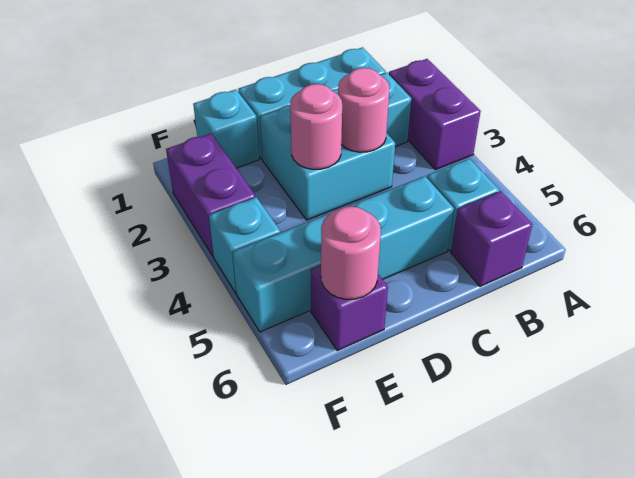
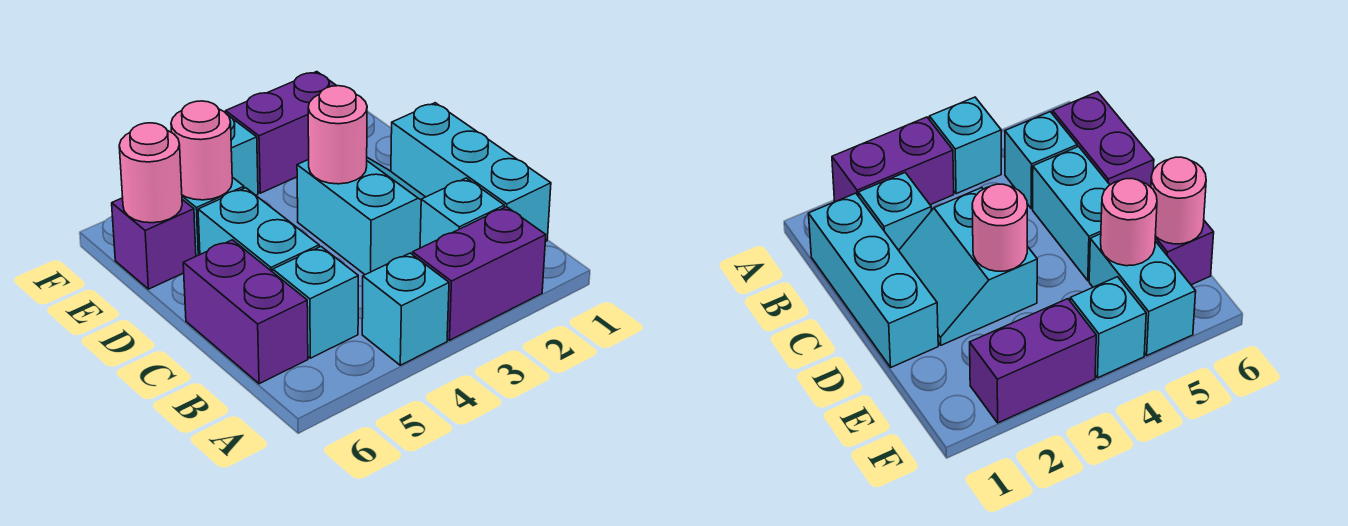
purple 1x1 brick [451,191,533,287] -> purple 1x2 brick [183,240,308,384]
cyan 2x2 brick [260,89,395,220] -> cyan 2x2 slope [297,158,425,275]
pink 1x1 round brick [338,68,390,152] -> pink 1x1 round brick moved to [171,101,232,200]
cyan 1x1 brick [193,89,259,168] -> cyan 1x1 brick moved to [362,253,449,365]

